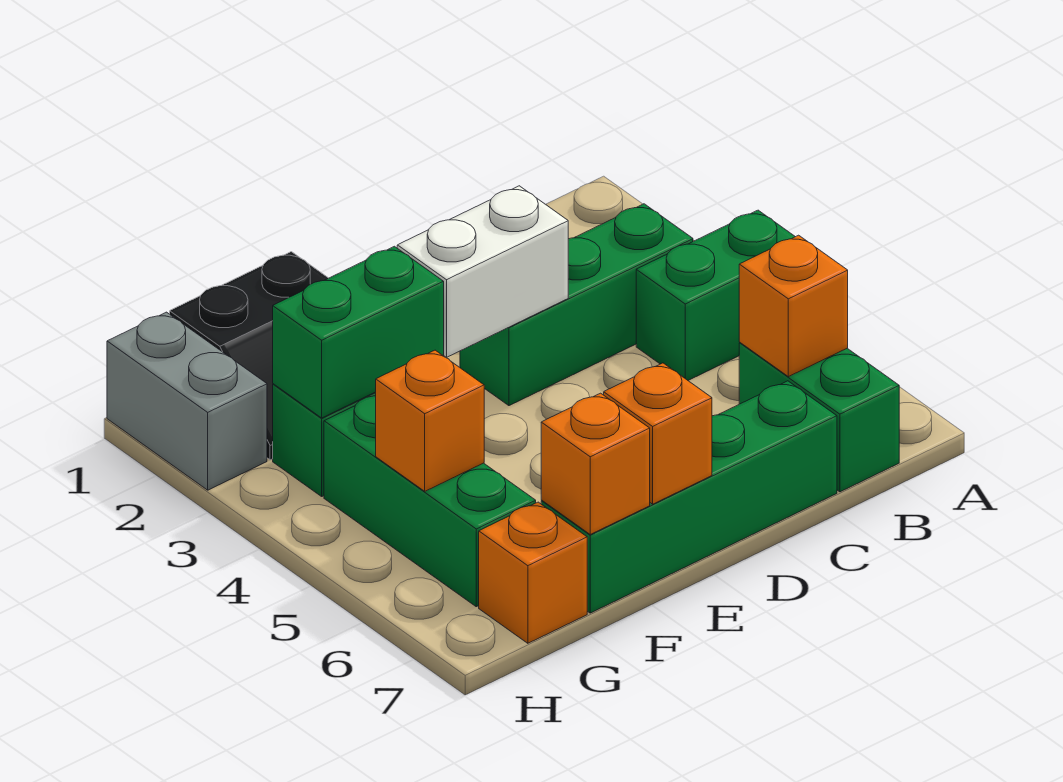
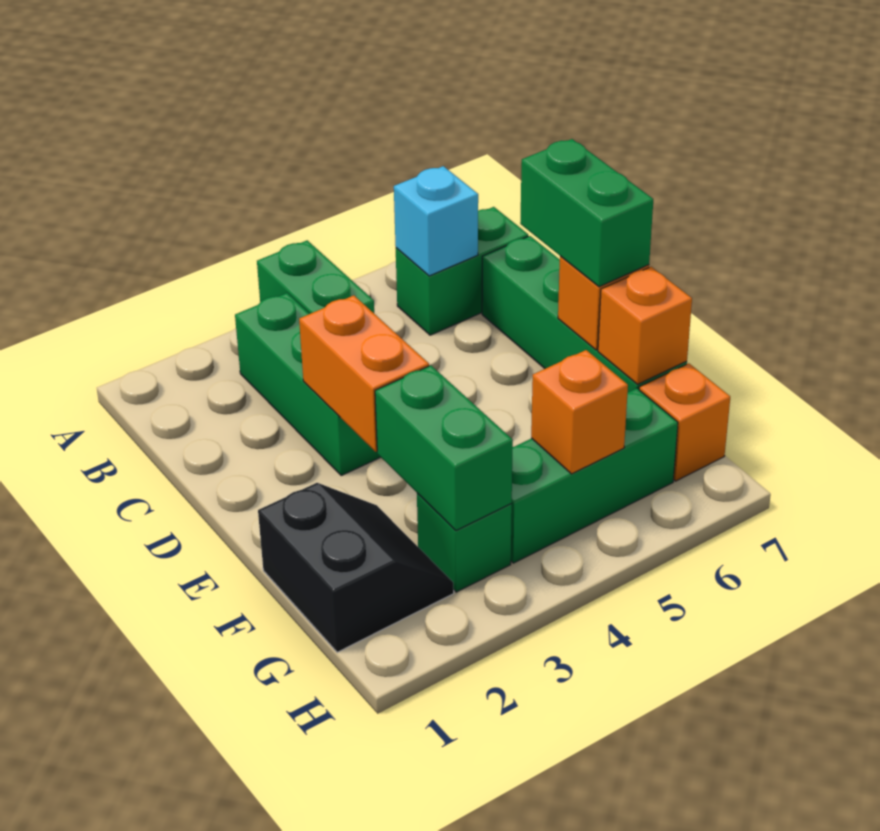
orange 1x1 brick [739,235,848,377] -> cyan 1x1 brick [394,166,478,276]
white 1x2 brick [397,186,568,357] -> orange 1x2 brick [299,295,429,452]
none -> green 1x2 brick [520,139,653,287]
grey 1x2 brick [107,312,267,490] -> none

